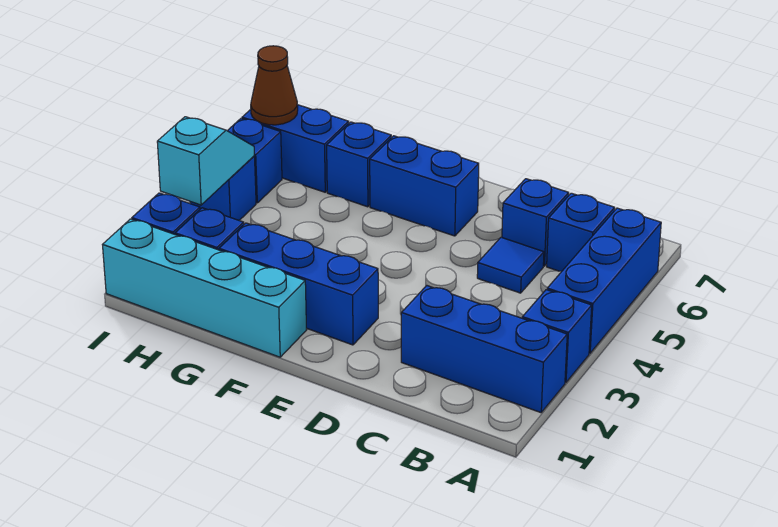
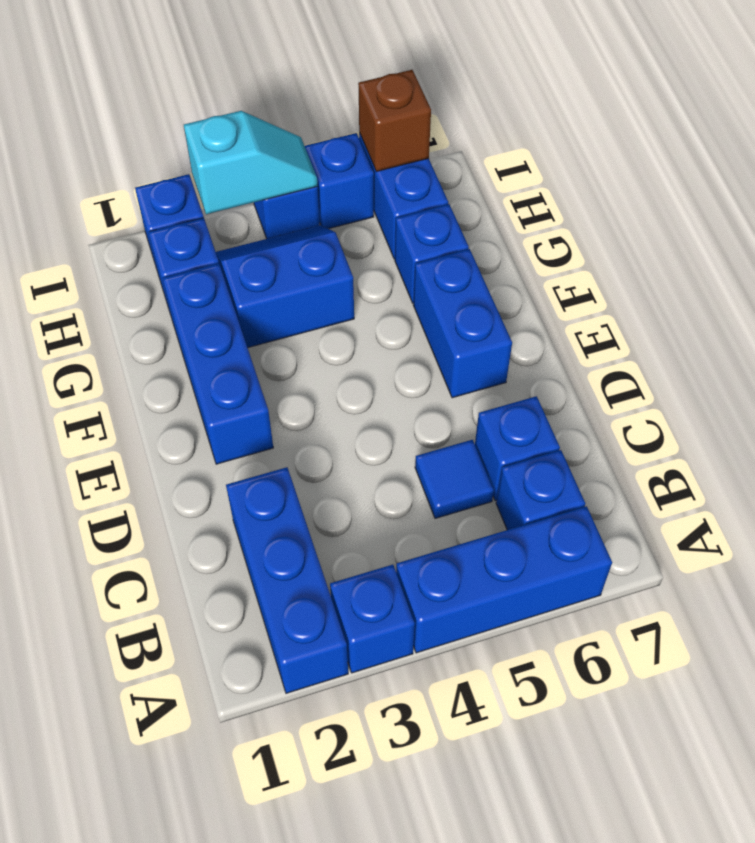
cyan 1x4 brick [103,219,306,357] -> none
none -> blue 2x2 slope [216,225,354,348]
brown 1x1 cone [251,46,298,125] -> brown 1x1 brick [358,70,431,172]

